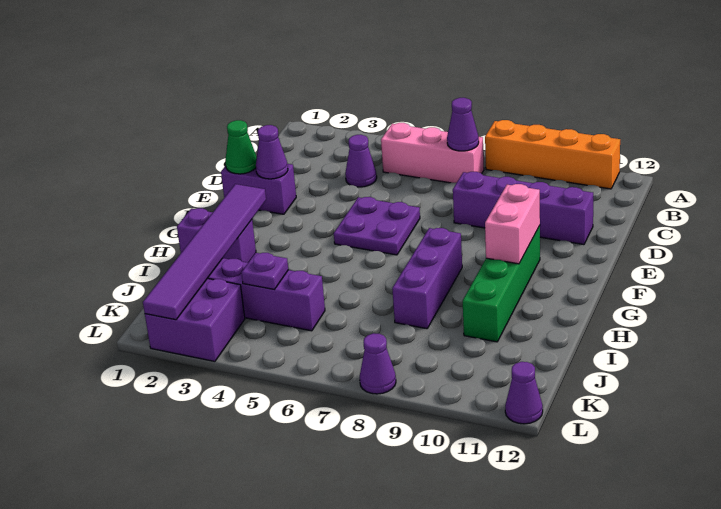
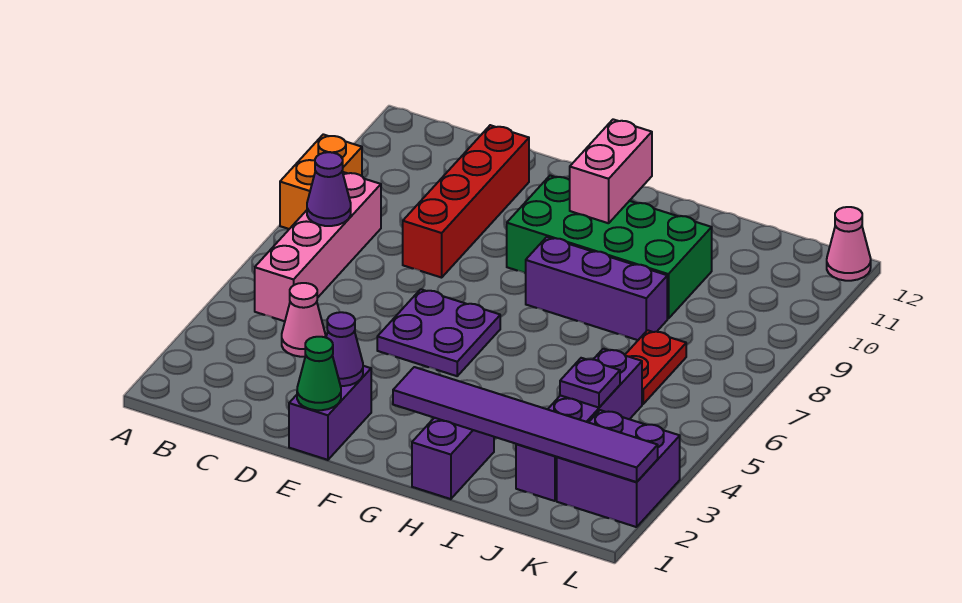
orange 1x4 brick [485,120,620,189] -> orange 1x2 brick [280,134,362,229]
pink 1x3 brick [381,123,484,183] -> pink 1x4 brick [255,172,381,321]
purple 1x1 cone [345,135,377,187] -> pink 1x1 cone [282,283,325,357]
purple 1x4 brick [453,172,593,245] -> red 1x4 brick [403,125,529,278]
green 1x4 brick [463,226,540,342] -> green 2x4 brick [507,176,712,319]
pink 1x2 brick [485,184,540,264] -> pink 1x2 brick turned to [570,119,652,223]
none -> red 1x2 plate [625,330,686,404]
purple 1x1 cone [360,333,396,394] -> none
purple 1x1 cone [505,362,543,424] -> pink 1x1 cone [827,207,871,281]

